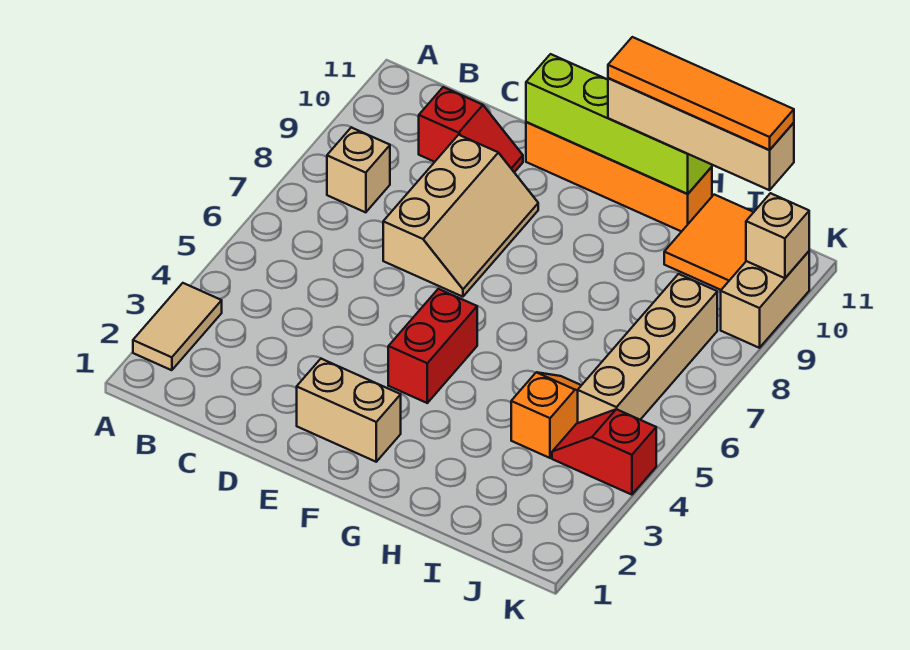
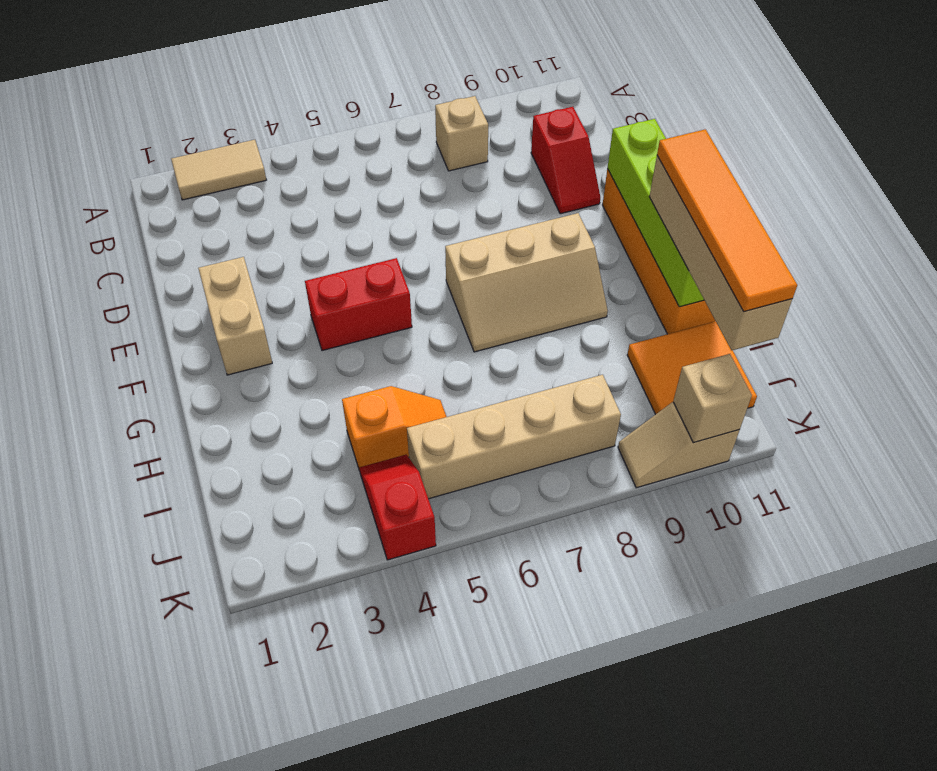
tan 2x3 slope [383,135,538,297] -> tan 2x3 slope moved to [445,213,608,352]
tan 1x2 brick [721,251,809,348] -> tan 1x2 slope [618,402,739,488]

